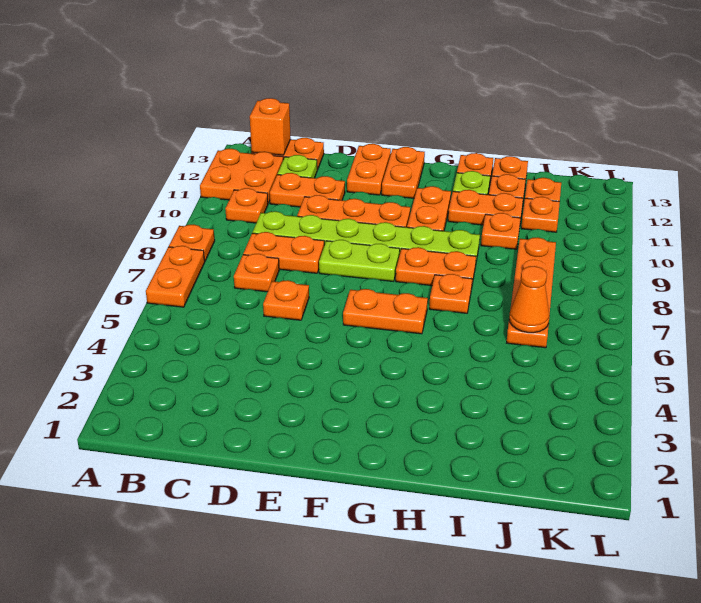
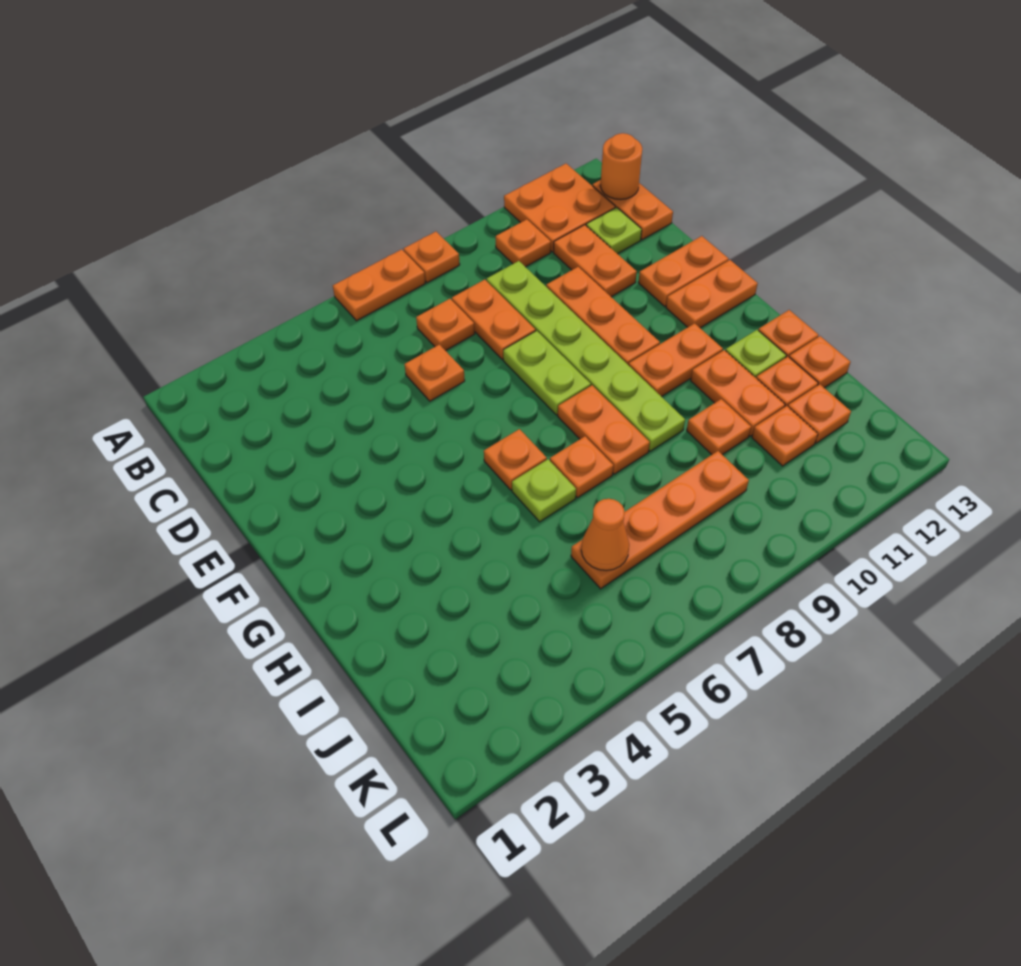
orange 1x1 brick [250,98,291,155] -> orange 1x1 round brick [600,133,642,200]
orange 1x2 plate [343,289,428,334] -> orange 1x1 plate [484,429,547,490]
none -> lime 1x1 plate [512,459,576,522]

